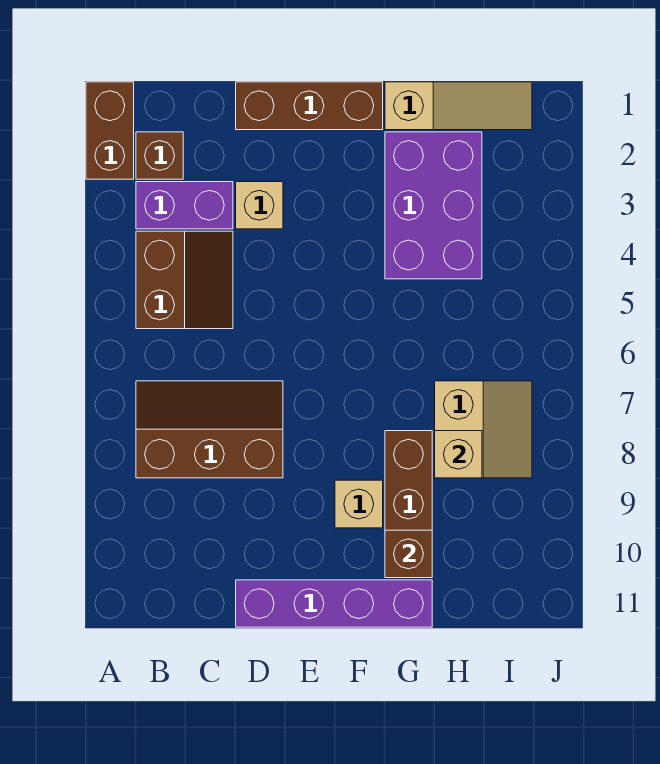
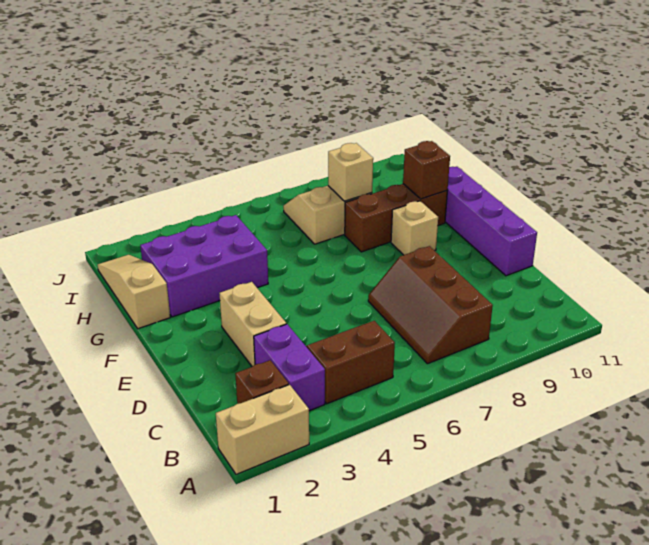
brown 1x2 brick [86,82,134,179] -> tan 1x2 brick [216,385,309,474]
brown 1x3 brick [236,82,383,130] -> none
tan 1x1 brick [236,182,283,229] -> tan 1x2 brick [219,282,286,366]

